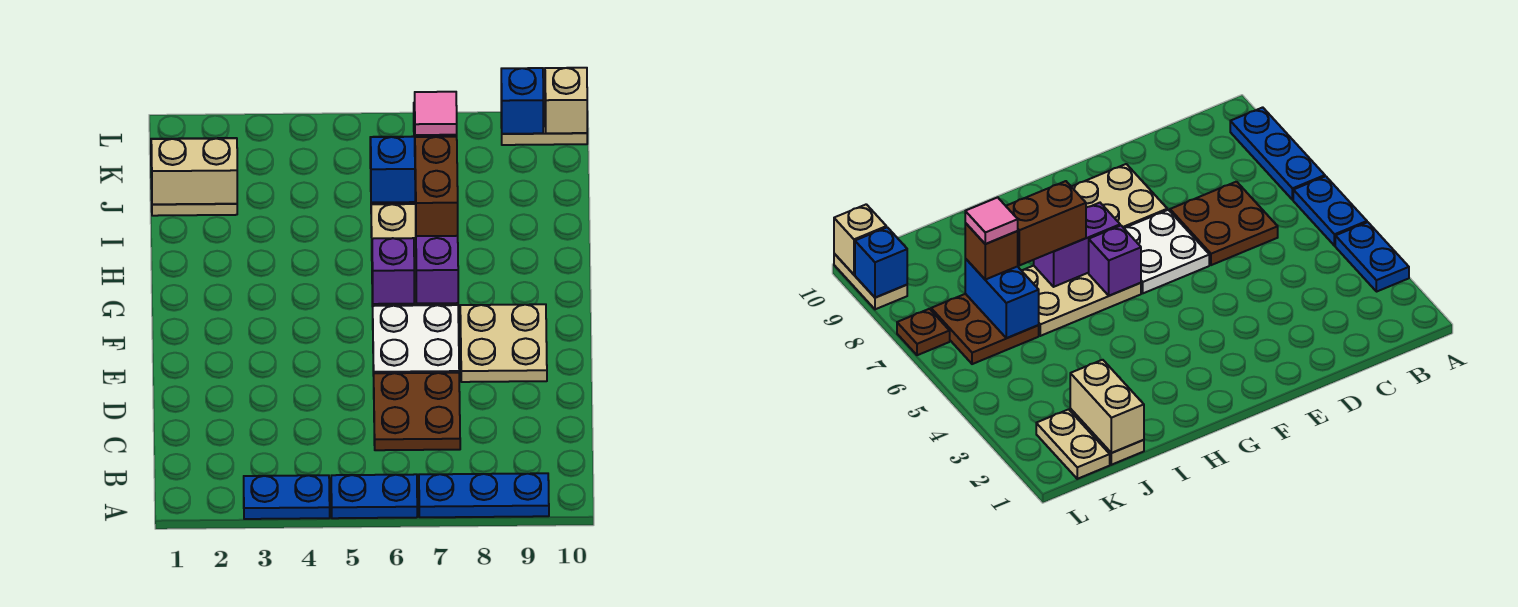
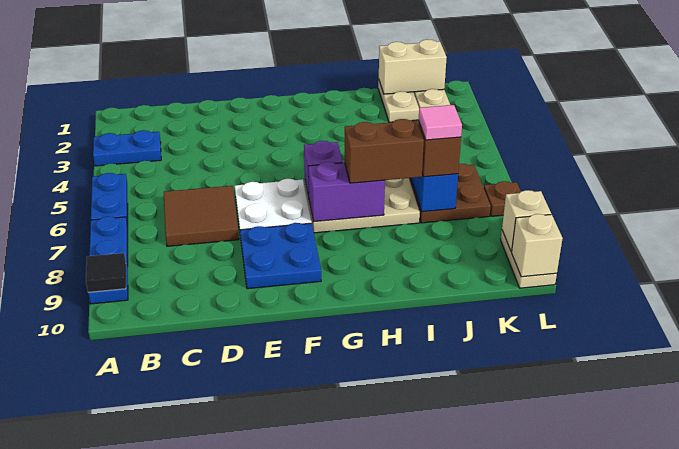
blue 1x2 plate [244,475,330,519] -> blue 1x2 plate turned to [93,130,161,166]
none -> black 1x1 tile [86,253,126,292]
brown 2x2 plate [374,373,460,450] -> brown 2x2 tile [164,186,239,246]
tan 2x2 plate [460,304,547,382] -> blue 2x2 plate [240,223,321,289]
tan 1x2 brick [151,138,237,204] -> tan 1x2 brick turned to [379,40,447,94]
blue 1x1 brick [501,68,543,134] -> tan 1x1 brick [502,190,551,252]

